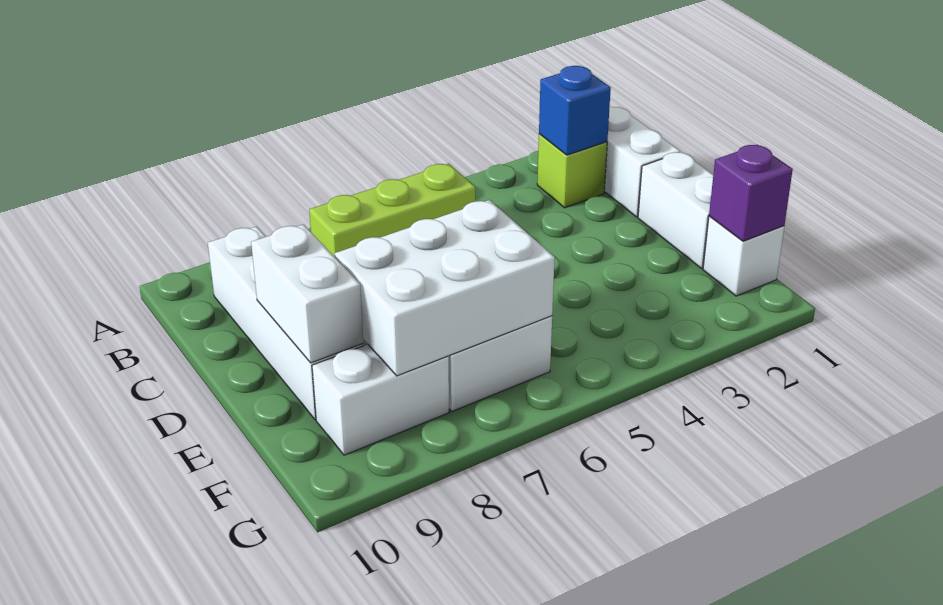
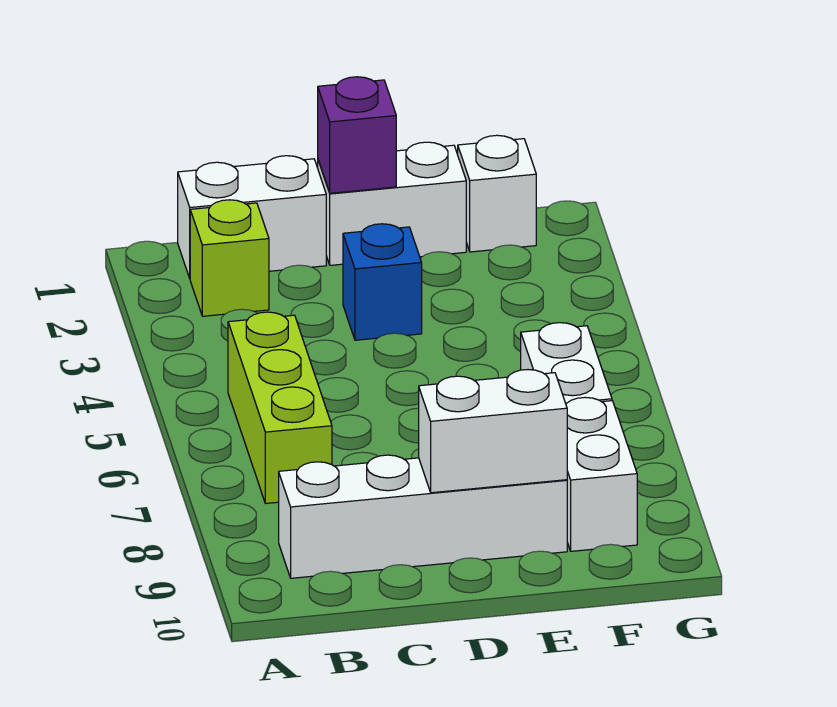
blue 1x1 brick [539,66,611,155] -> blue 1x1 brick moved to [343,224,422,340]
white 2x3 brick [335,200,555,376] -> none
purple 1x1 brick [709,145,793,241] -> purple 1x1 brick moved to [318,77,396,193]

